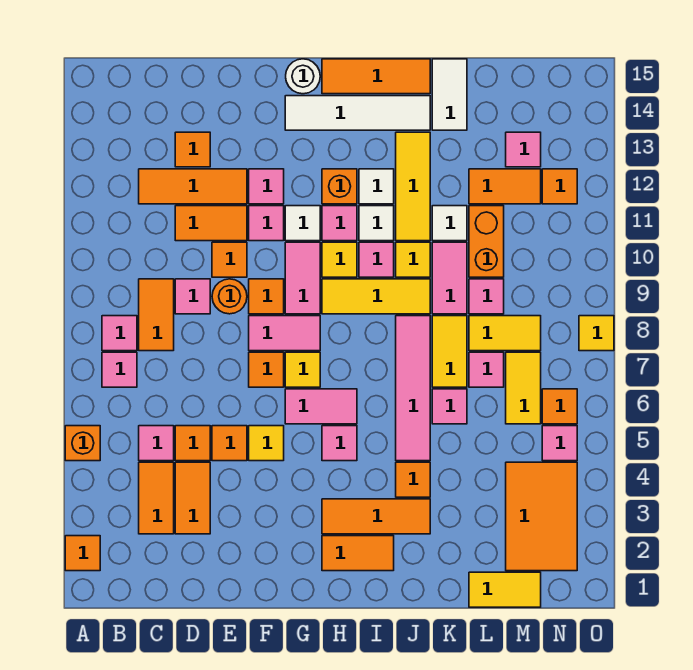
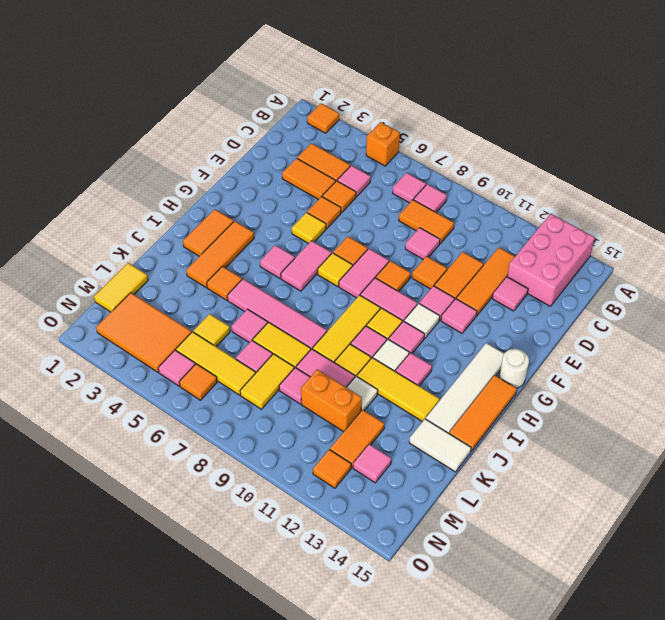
none -> pink 2x3 brick [507,214,595,306]
orange 1x1 tile [175,132,210,167] -> pink 1x1 tile [492,277,528,311]
orange 1x1 round brick [212,279,247,314] -> none
orange 1x1 brick [322,169,357,204] -> none
white 1x1 tile [359,169,394,204] -> pink 1x1 tile [395,353,432,386]
yellow 1x2 tile [506,352,541,424] -> yellow 1x3 tile [176,332,256,395]
yellow 1x1 tile [579,316,614,351] -> yellow 1x1 tile moved to [193,314,230,347]

